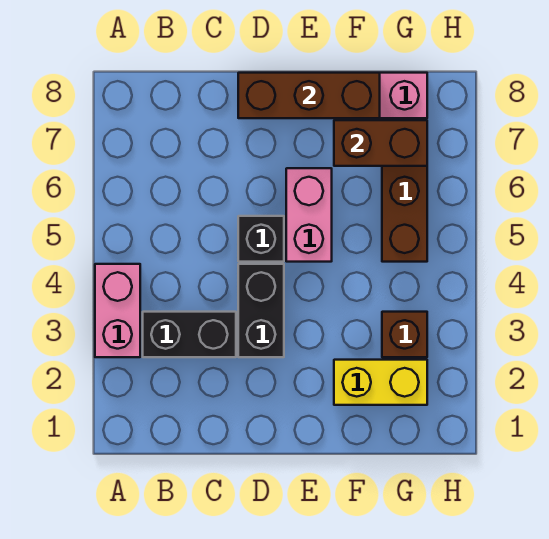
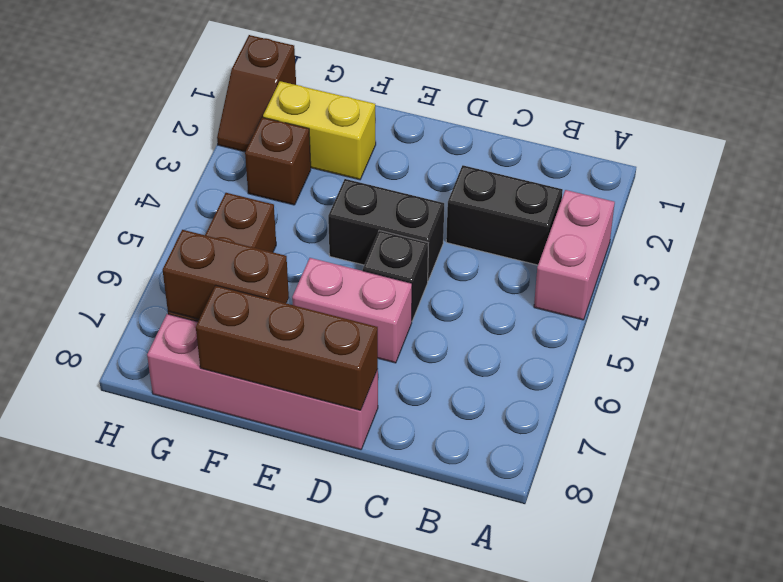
black 1x2 brick [238,264,284,357] -> black 1x2 brick turned to [328,179,444,281]
pink 1x2 brick [286,168,332,262] -> pink 1x2 brick turned to [292,258,412,363]
none -> brown 1x2 slope [217,35,296,152]

